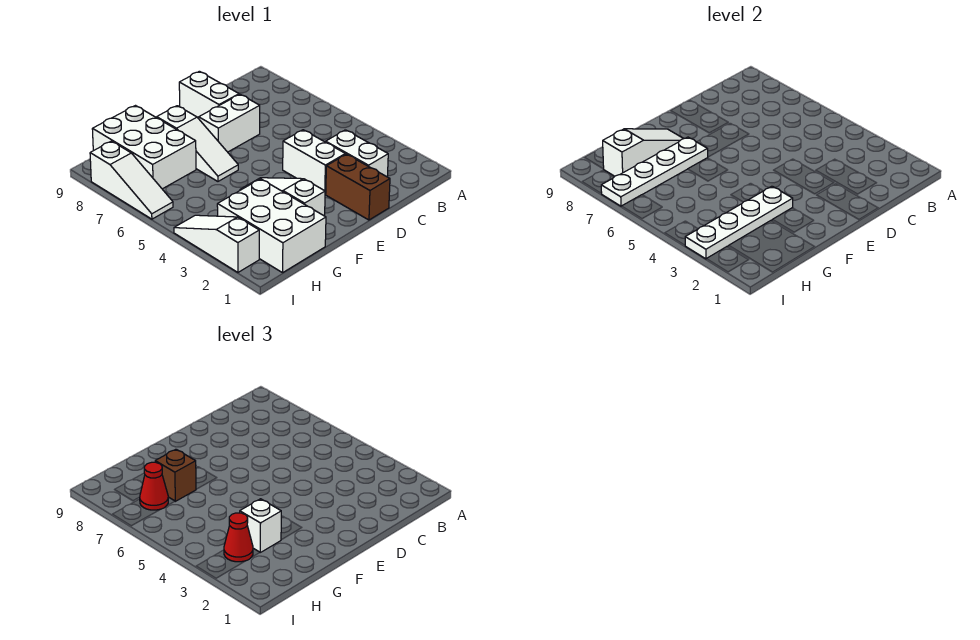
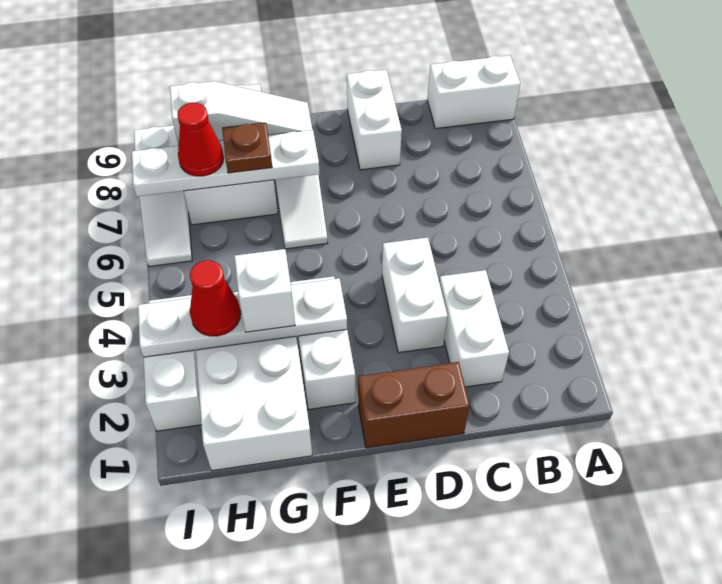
brown 1x2 brick [326,154,390,220] -> brown 1x2 brick turned to [358,362,470,448]
white 1x2 brick [199,94,260,152] -> white 1x2 brick moved to [427,56,520,129]
brown 1x1 brick [155,449,196,501] -> brown 1x1 plate [222,123,272,173]

